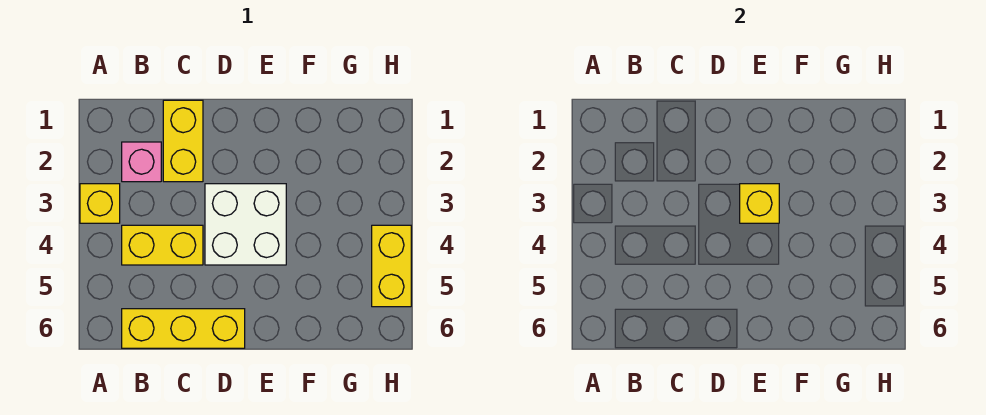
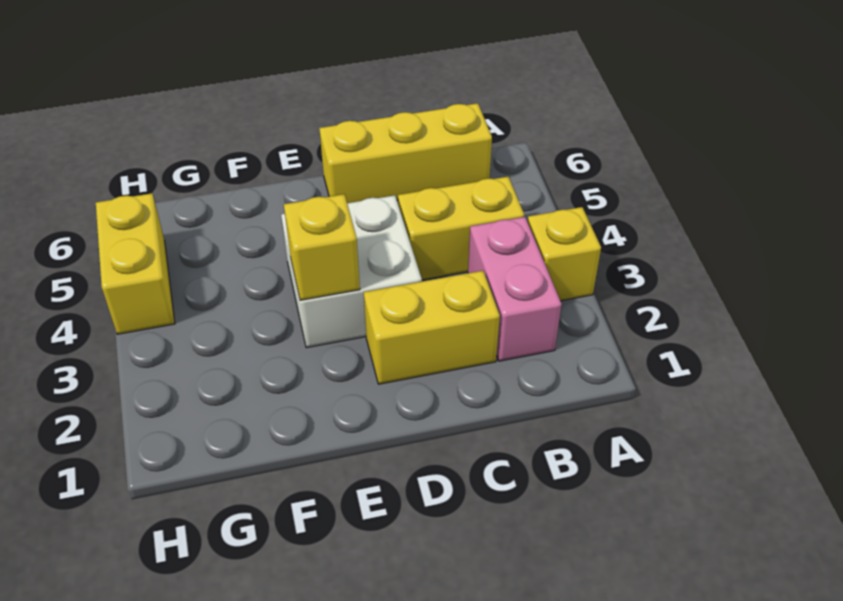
pink 1x1 brick [122,142,161,182] -> pink 1x2 brick [468,217,562,361]
yellow 1x2 brick [163,100,203,182] -> yellow 1x2 brick turned to [364,271,500,384]

